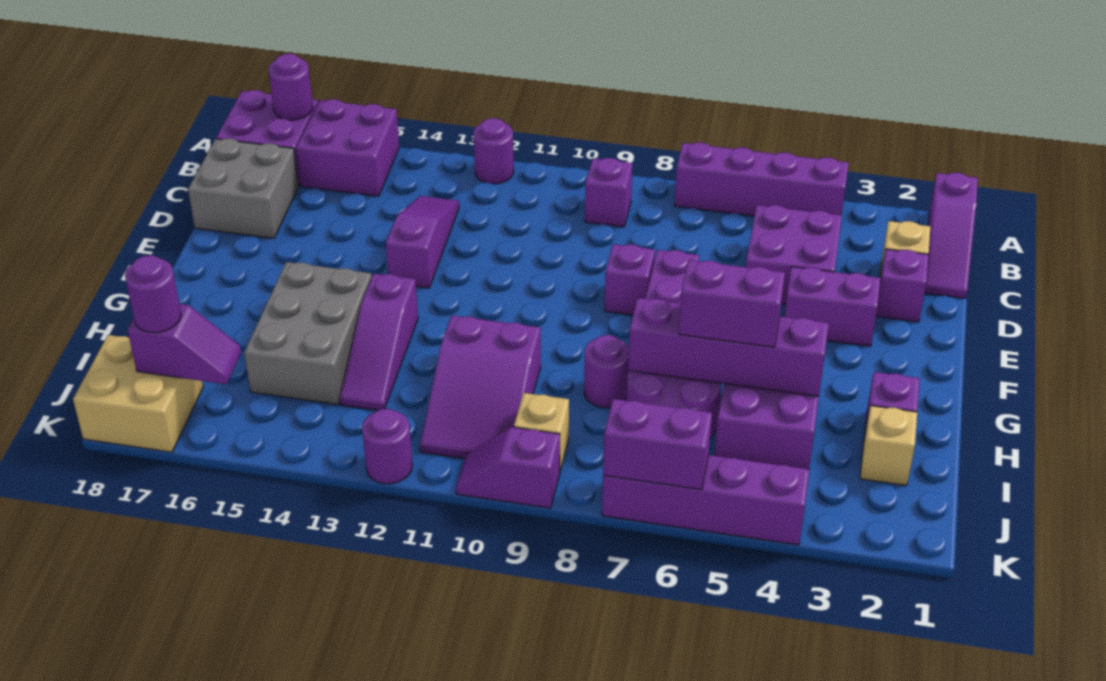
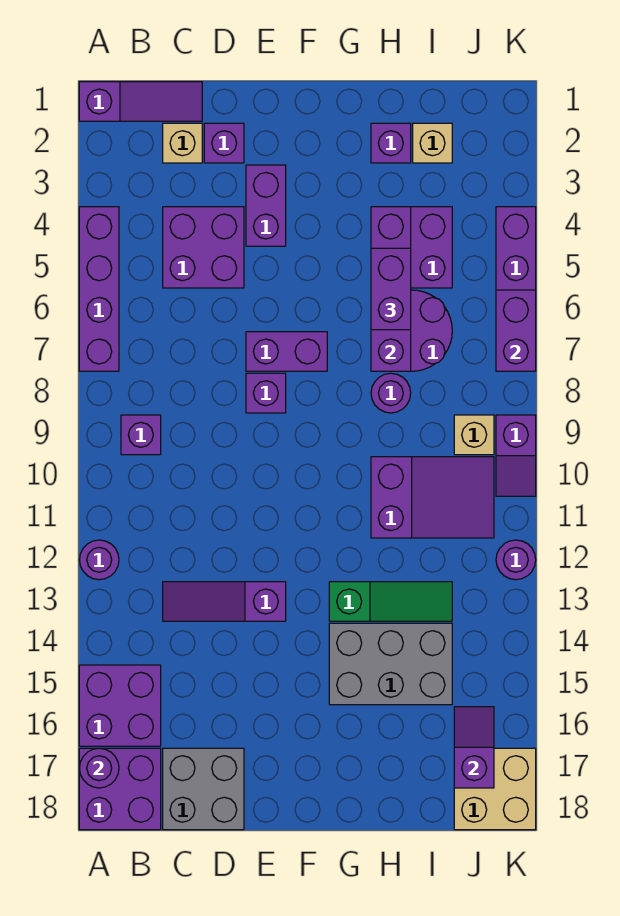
purple 1x3 slope [340,274,418,410] -> green 1x3 slope [329,582,452,621]
purple 1x1 round brick [125,255,181,333] -> none

